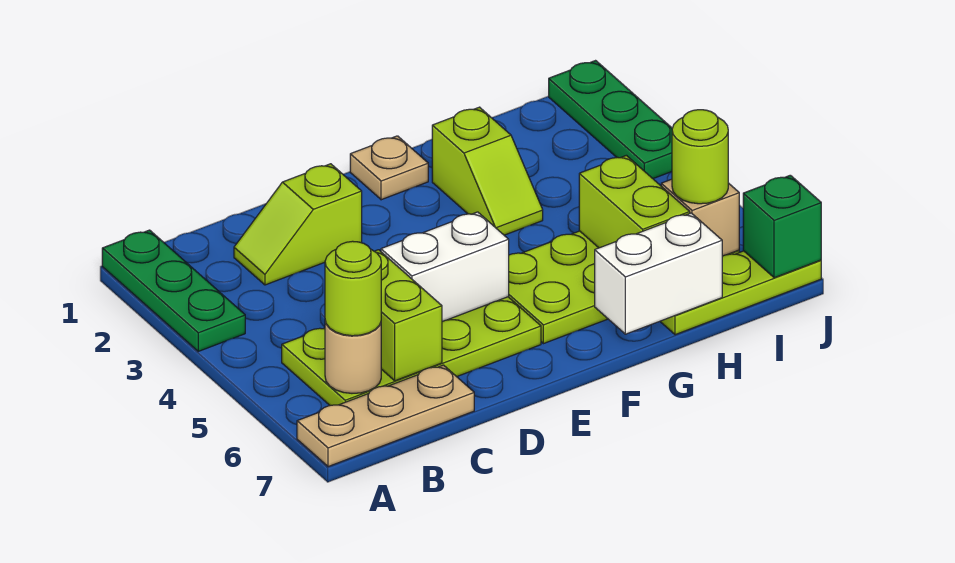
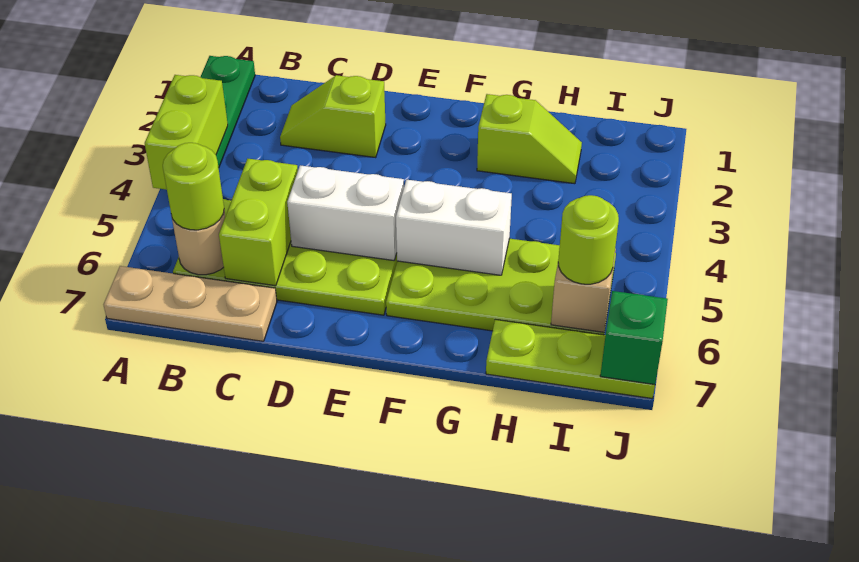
tan 1x1 plate [350,136,428,200] -> none
lime 1x2 slope [432,107,543,235] -> lime 1x2 slope turned to [477,94,582,184]
white 1x2 brick [595,213,722,334] -> white 1x2 brick moved to [396,180,512,275]
lime 1x2 brick [579,155,690,248] -> lime 1x2 brick moved to [145,75,228,190]
green 1x3 plate [549,61,672,179] -> none

